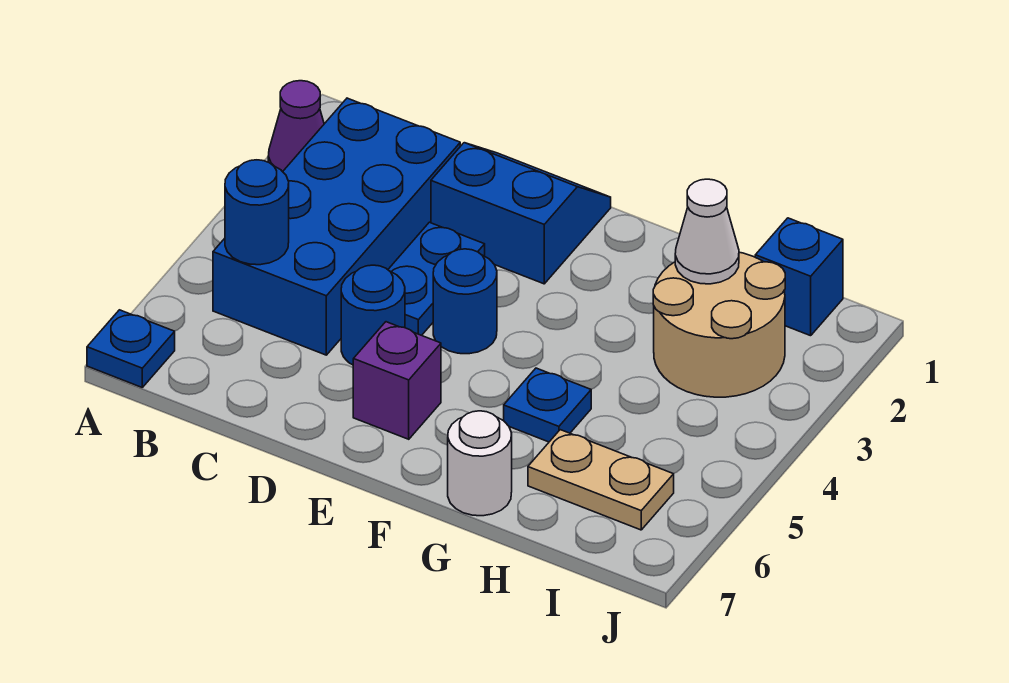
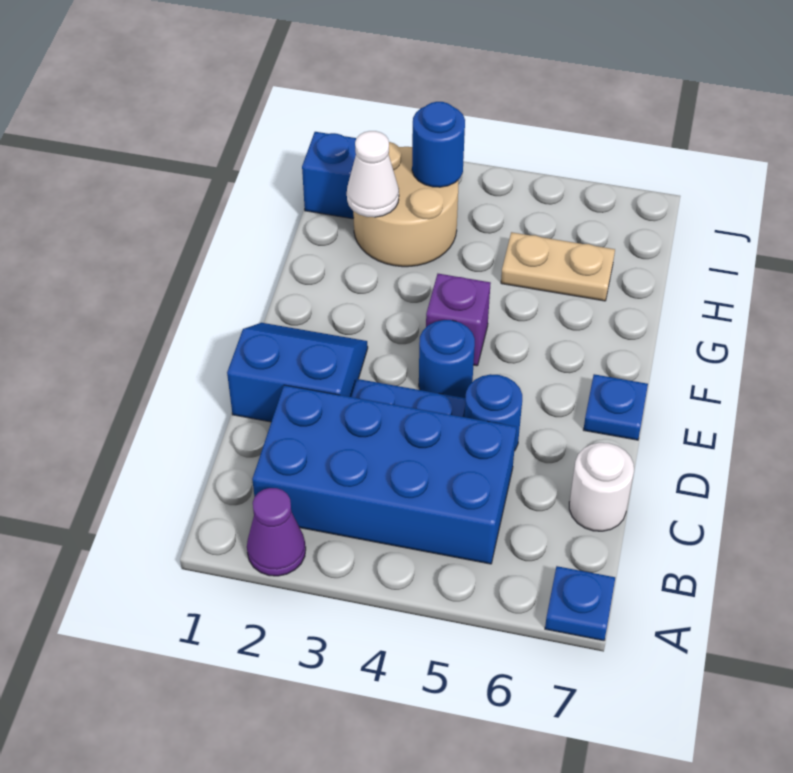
blue 1x1 round brick [225,160,289,265] -> blue 1x1 round brick moved to [412,102,465,187]
blue 2x2 slope [431,143,611,284] -> blue 2x2 slope turned to [227,323,368,422]
purple 1x1 brick [353,322,441,439] -> purple 1x1 brick moved to [426,274,491,366]
blue 1x1 plate [504,368,591,442] -> blue 1x1 plate moved to [583,374,648,440]
white 1x1 round brick [448,411,512,516] -> white 1x1 round brick moved to [569,443,634,531]
tan 1x2 plate [528,430,674,530] -> tan 1x2 plate turned to [501,232,615,301]

